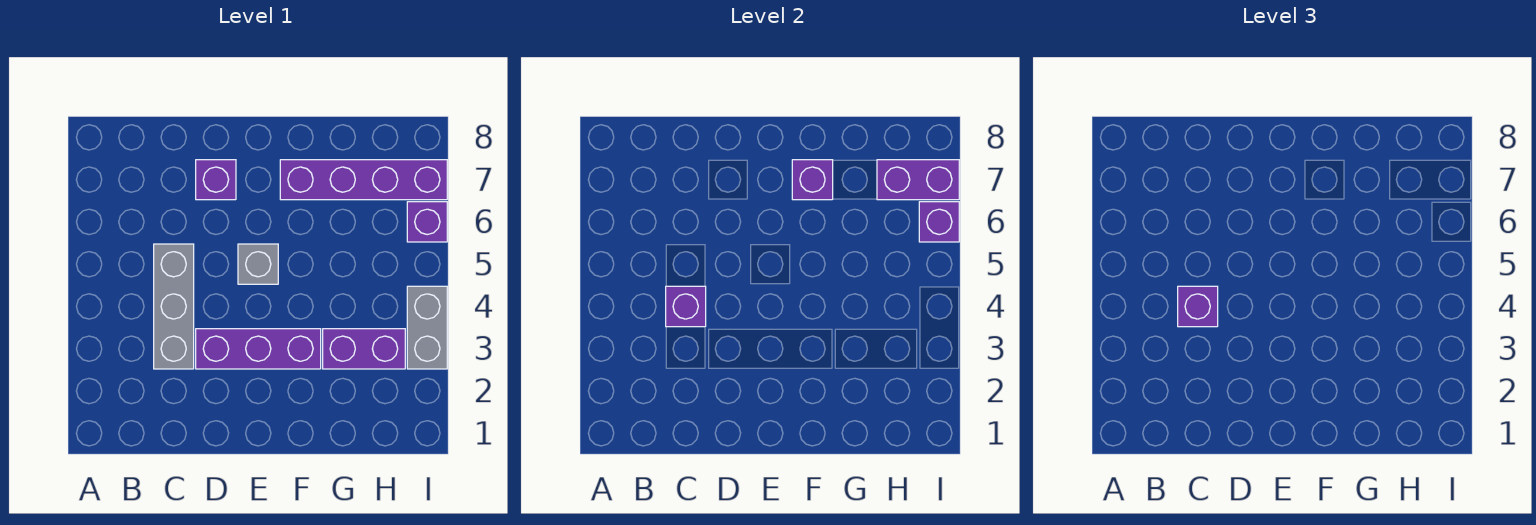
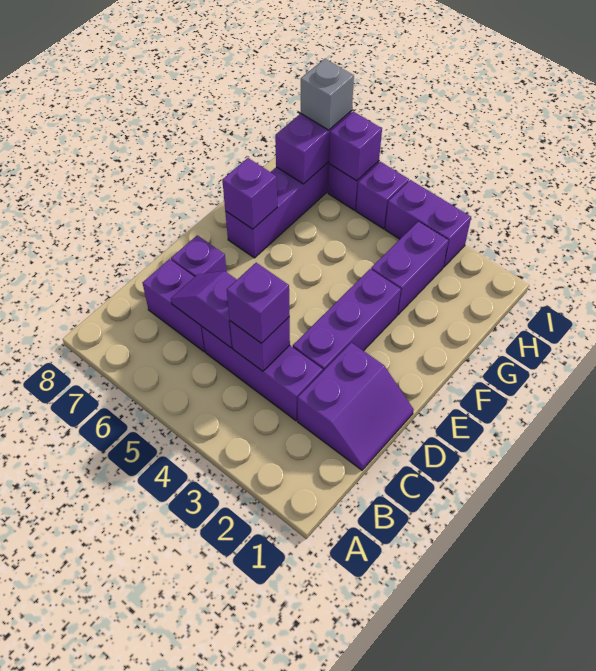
none -> purple 2x2 slope [298,343,414,470]
grey 1x3 brick [154,244,194,369] -> purple 1x3 brick [202,327,323,421]
none -> purple 1x2 slope [171,271,237,348]
none -> purple 1x2 brick [143,259,205,352]
grey 1x1 brick [238,244,278,284] -> grey 1x1 brick moved to [301,59,354,130]
grey 1x2 brick [407,286,447,369] -> purple 1x2 brick [385,180,471,267]
none -> purple 1x1 brick [356,162,409,229]

